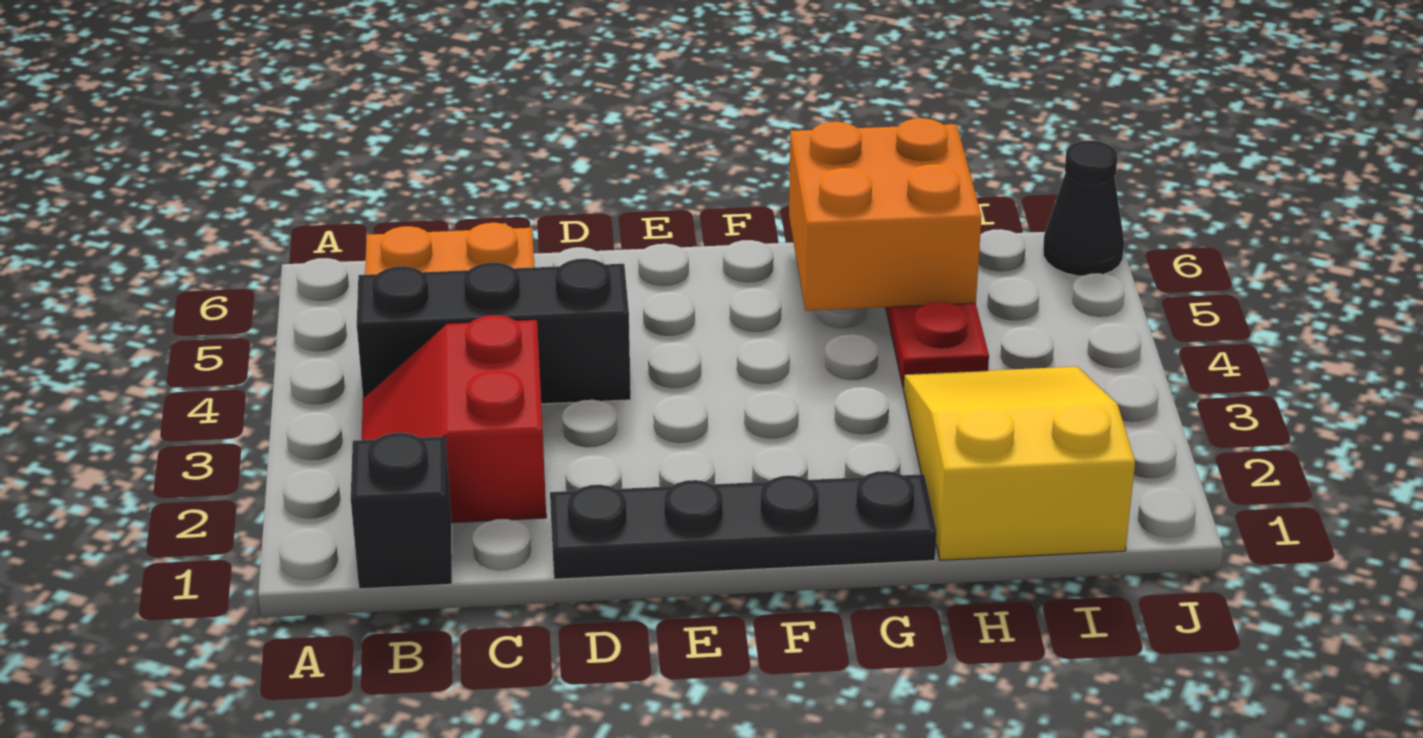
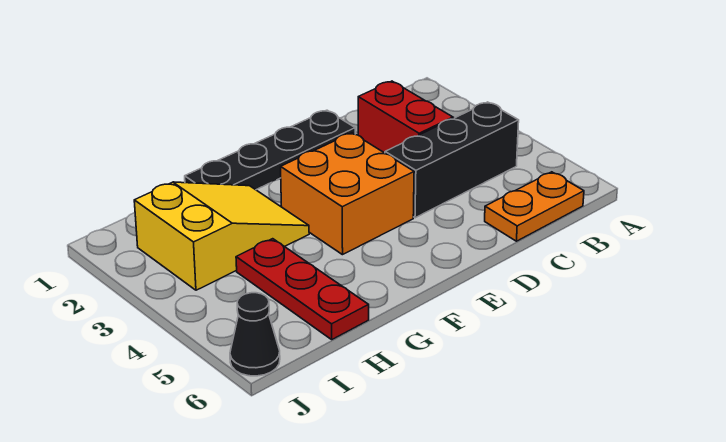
black 1x1 brick [351,433,452,589] -> none
orange 2x2 brick [789,118,982,311] -> orange 2x2 brick moved to [281,133,414,255]
yellow 2x3 slope [903,366,1135,560] -> yellow 2x3 slope turned to [134,182,309,290]

